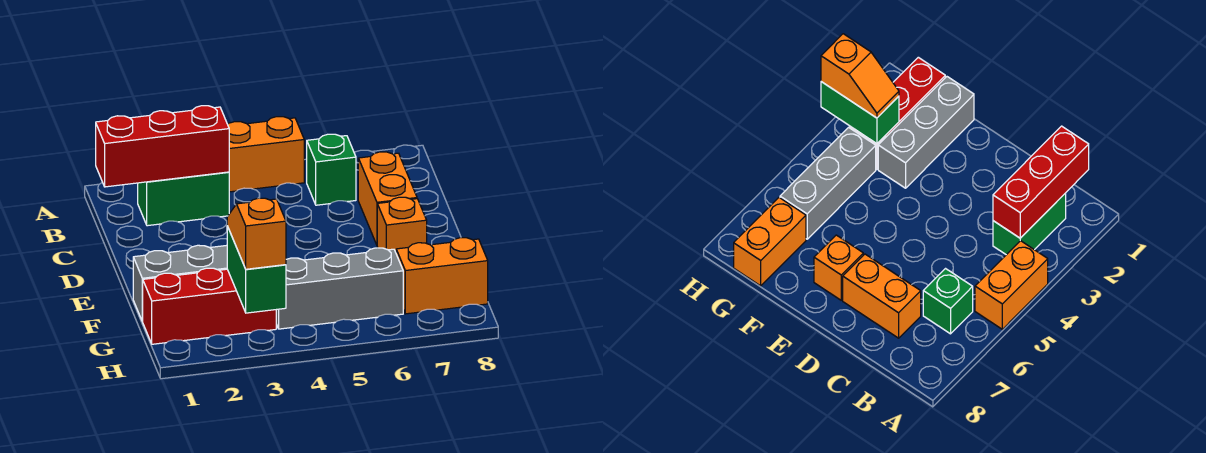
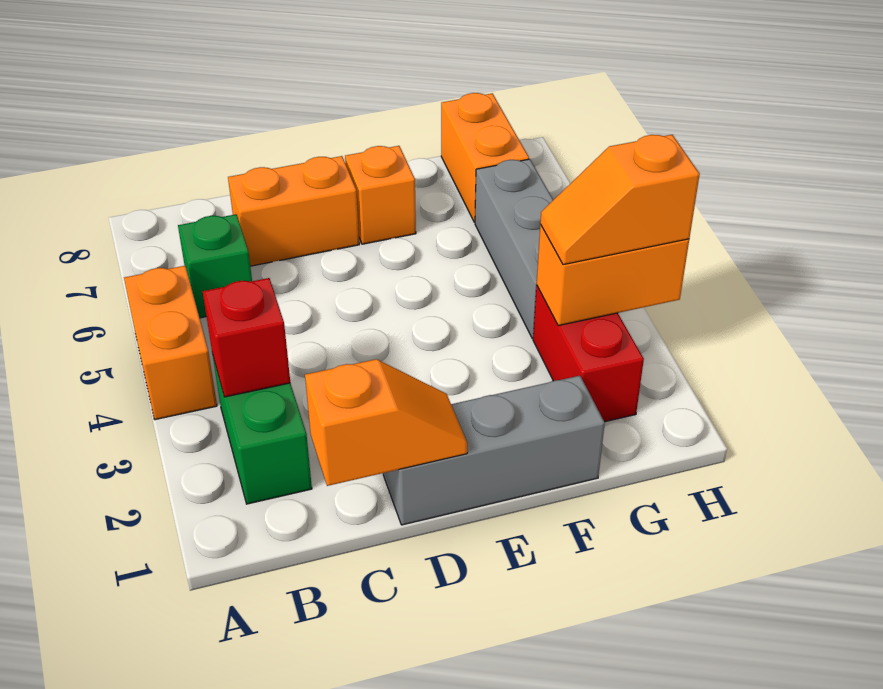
red 1x3 brick [96,106,229,187] -> red 1x1 brick [203,278,290,397]
none -> orange 1x2 slope [305,359,467,486]
grey 1x3 brick [133,245,227,321] -> grey 1x3 brick turned to [383,376,605,525]
red 1x3 brick [142,268,276,344] -> red 1x2 brick [533,286,644,422]
green 1x2 brick [227,226,286,313] -> orange 1x2 brick [537,225,689,326]

